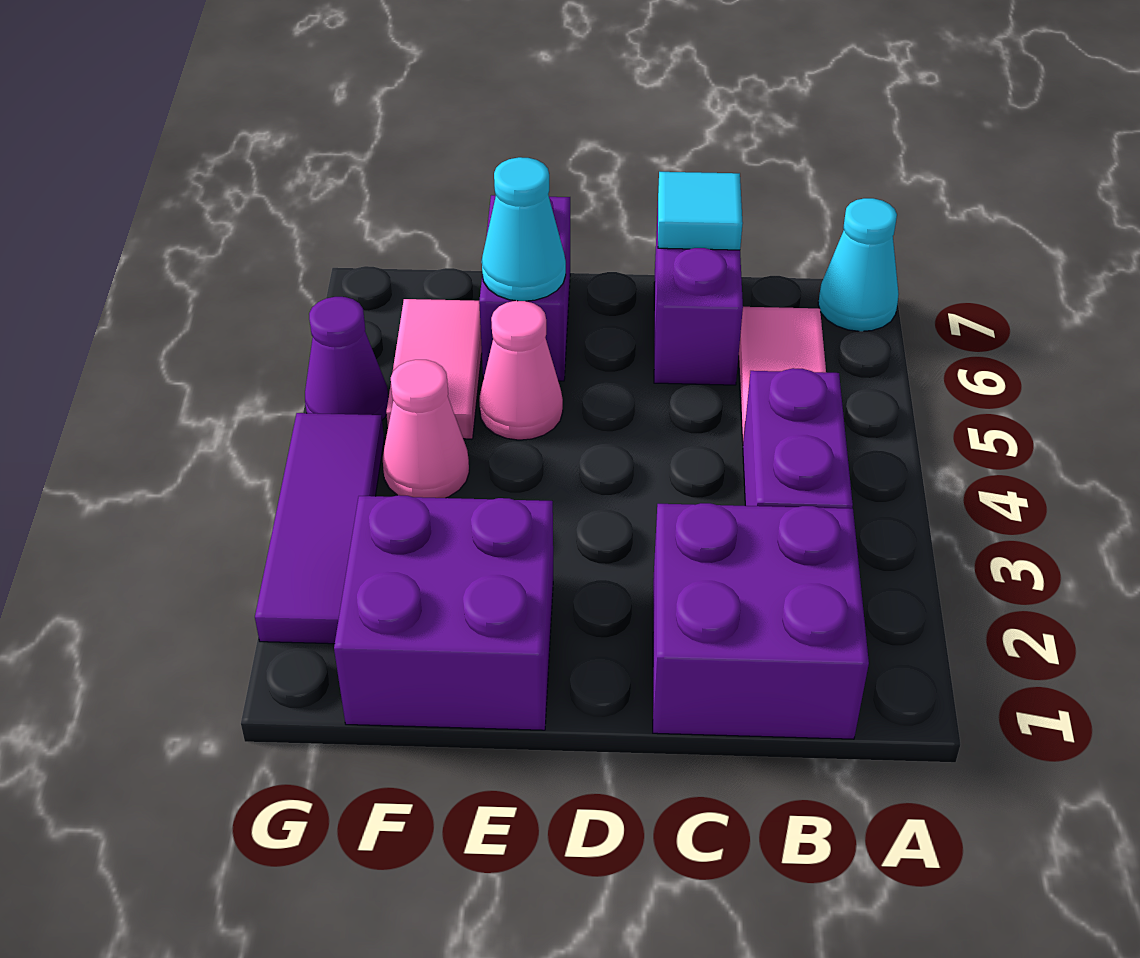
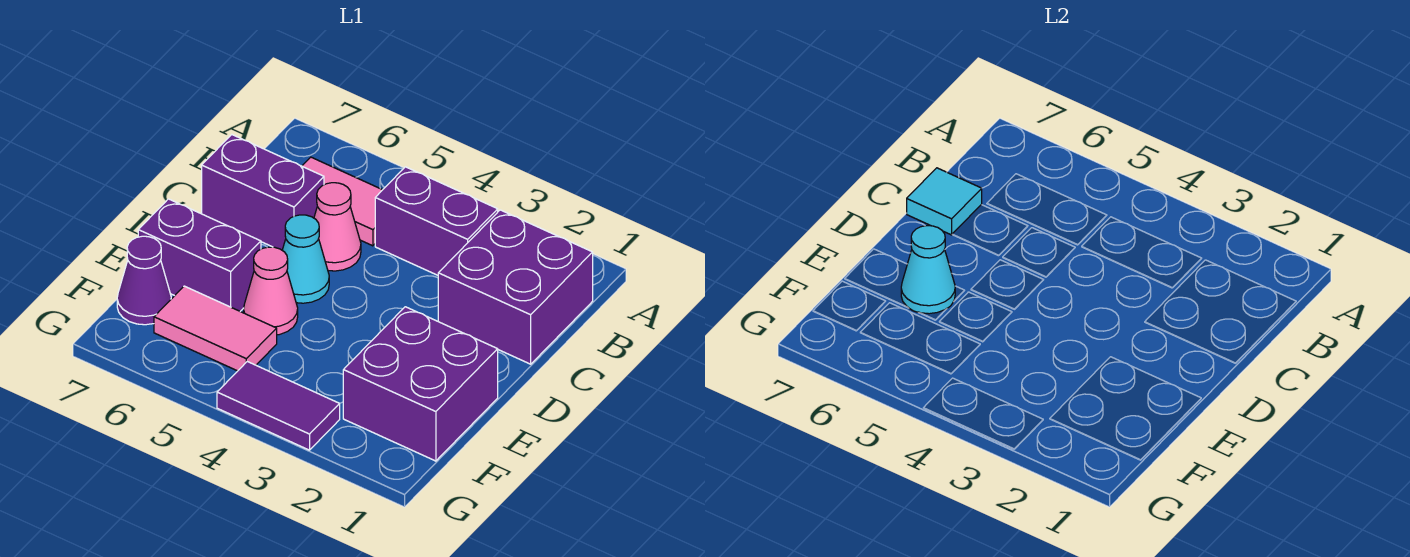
cyan 1x1 cone [818,198,899,331] -> cyan 1x1 cone moved to [282,215,329,303]
pink 1x1 cone [383,360,469,498] -> pink 1x1 cone moved to [314,183,361,271]
purple 1x3 tile [255,413,384,644] -> purple 1x2 tile [217,362,340,450]
purple 1x1 cone [305,297,388,420] -> purple 1x1 cone moved to [117,236,171,325]

